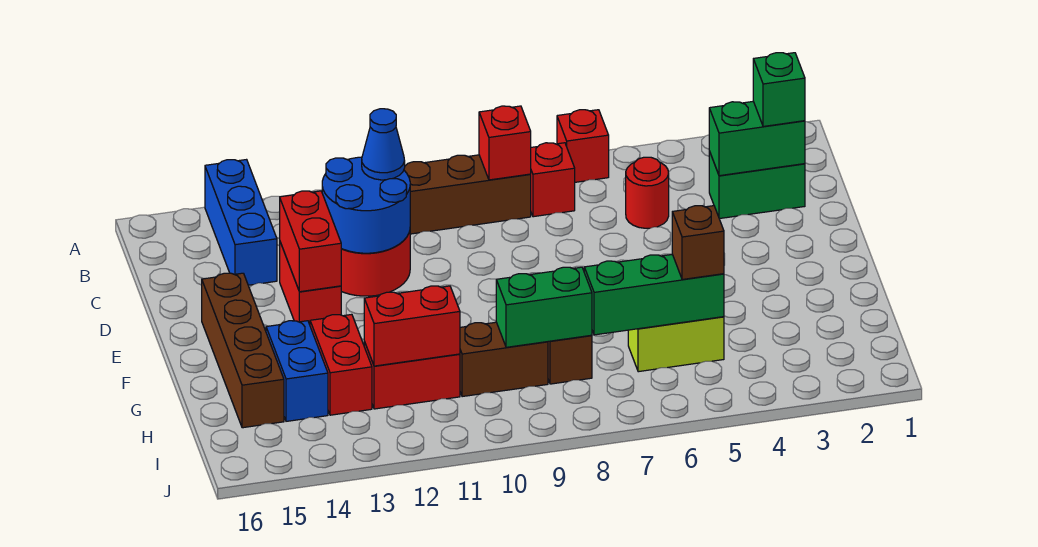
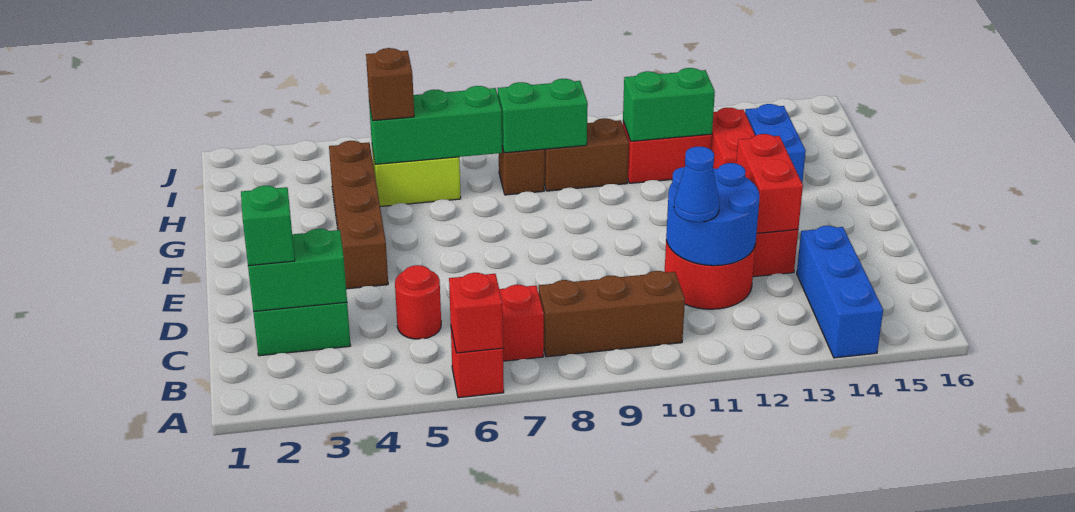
red 1x1 brick [479,106,531,180] -> red 1x1 brick moved to [449,273,503,353]
brown 1x4 brick [202,273,284,428] -> brown 1x4 brick moved to [329,141,388,289]
red 1x2 brick [364,286,460,366] -> green 1x2 brick [623,68,715,141]

